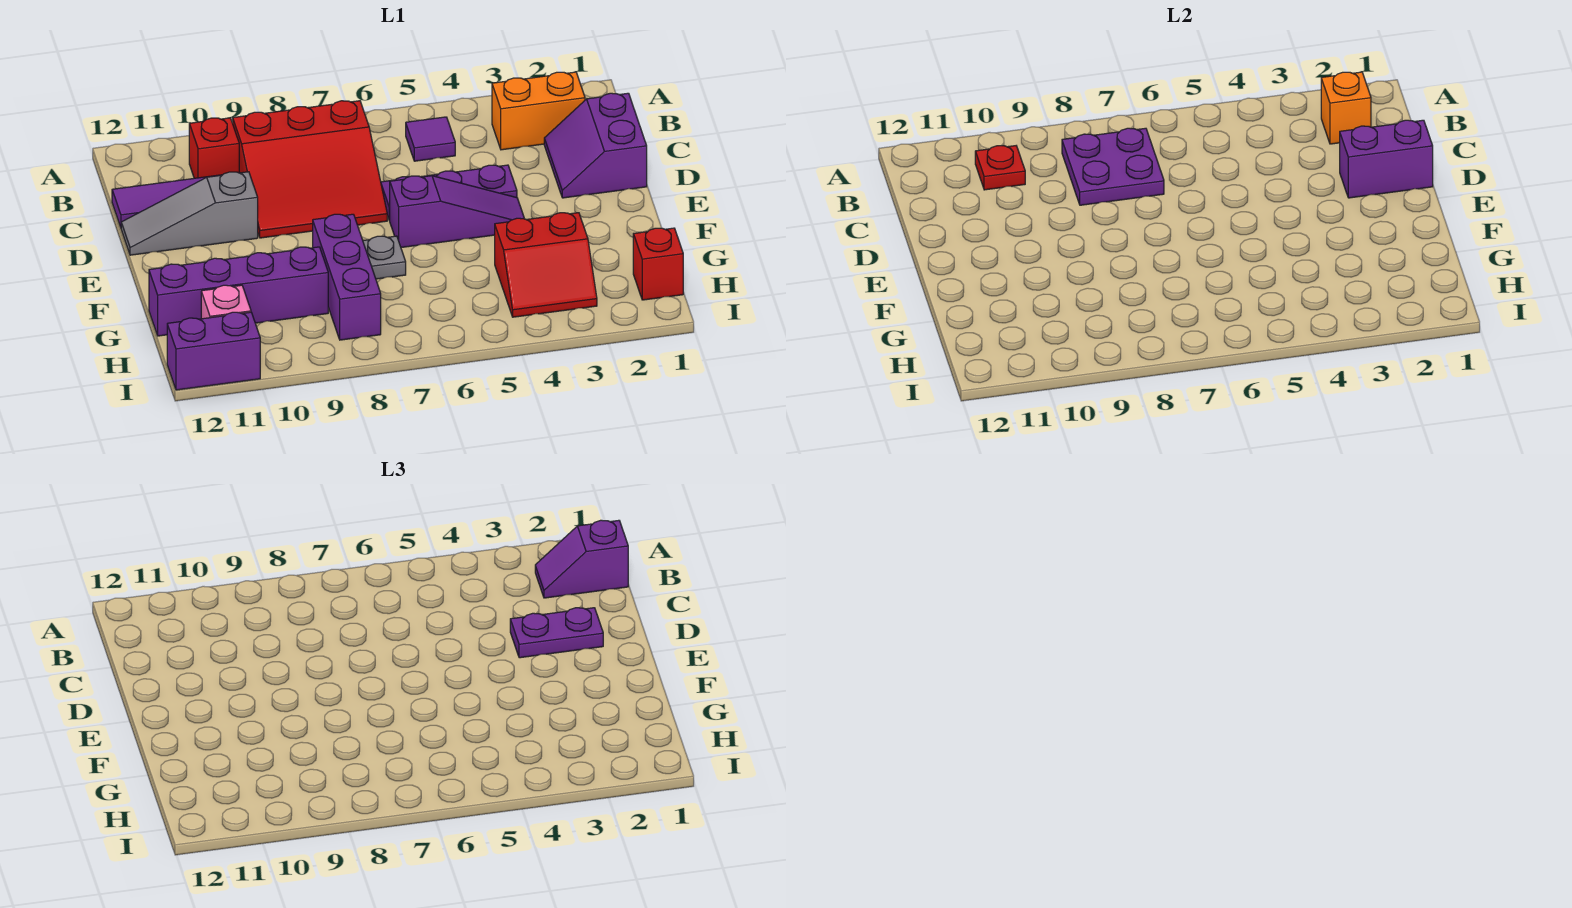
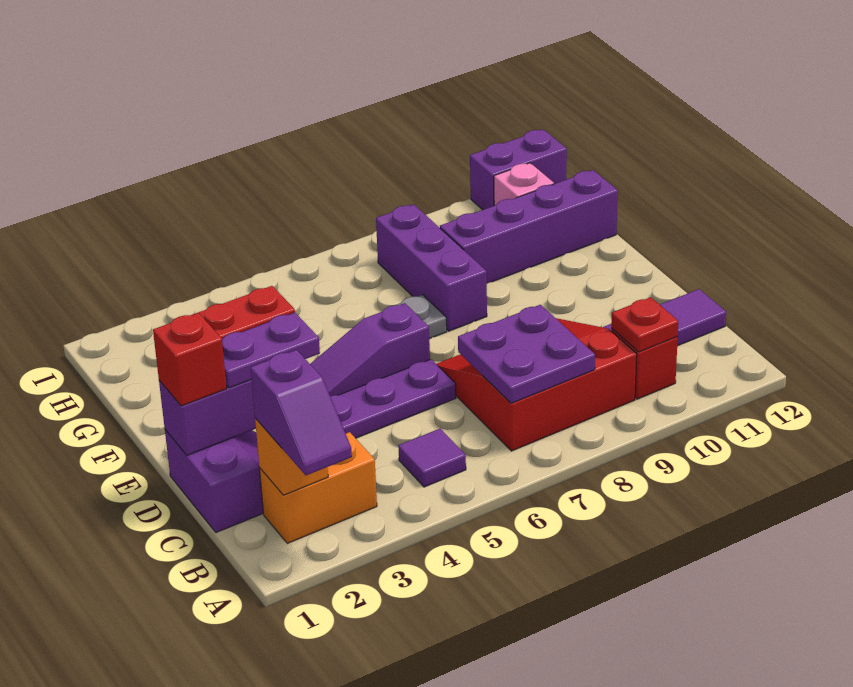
purple 1x2 slope [535,520,628,598] -> purple 1x2 slope turned to [251,350,352,475]
grey 1x3 slope [121,172,258,255] -> none
red 1x1 brick [633,228,683,300] -> red 1x1 brick moved to [153,313,227,406]

